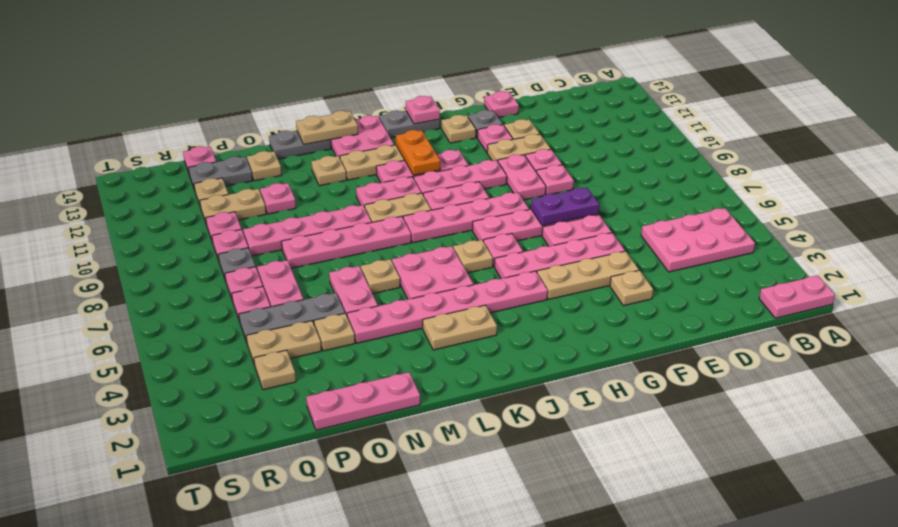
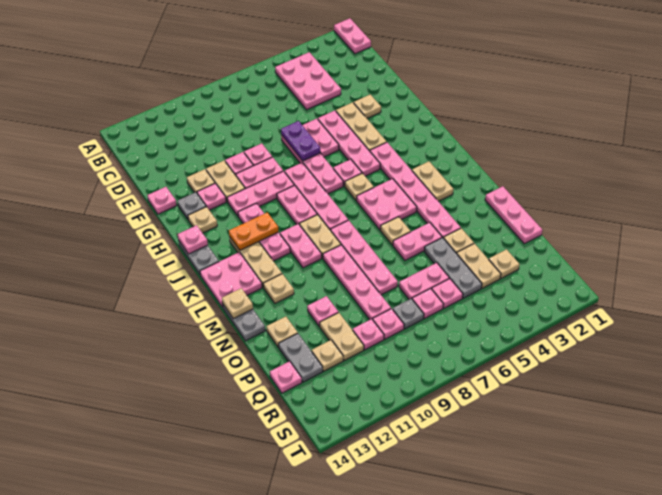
pink 1x3 plate [414,160,507,194] -> pink 1x3 plate turned to [227,171,294,216]
tan 1x2 plate [296,111,358,144] -> tan 1x1 plate [222,288,253,319]

